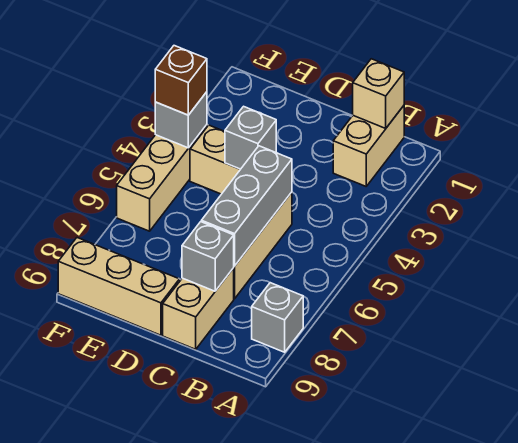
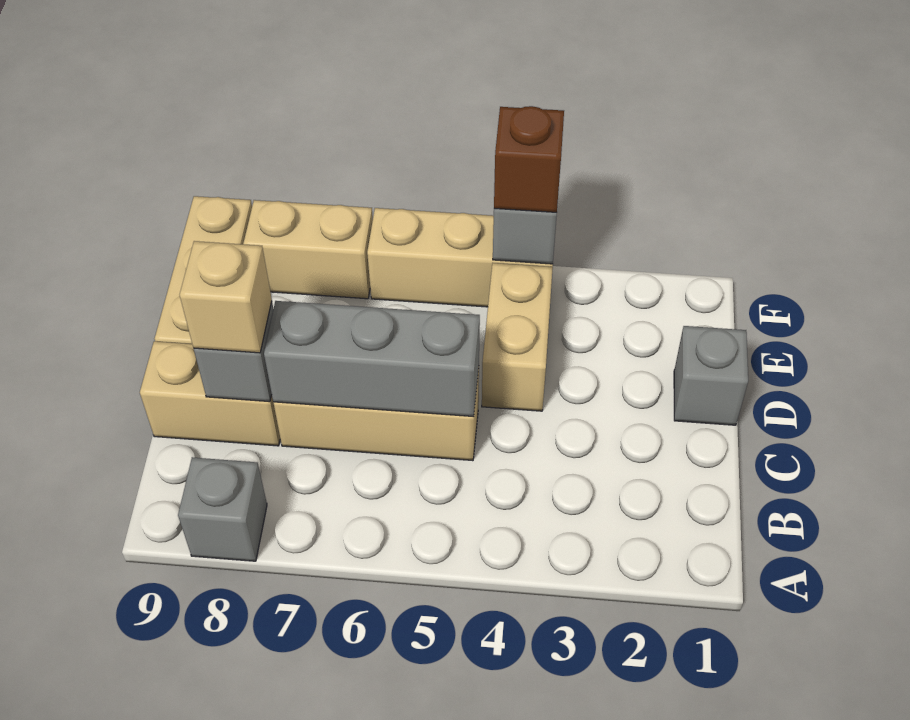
tan 1x2 brick [333,106,404,186] -> tan 1x2 brick moved to [243,200,373,299]
tan 1x1 brick [353,59,404,128] -> tan 1x1 brick moved to [180,241,272,353]
grey 1x1 brick [225,106,276,169] -> grey 1x1 brick moved to [674,326,748,425]

